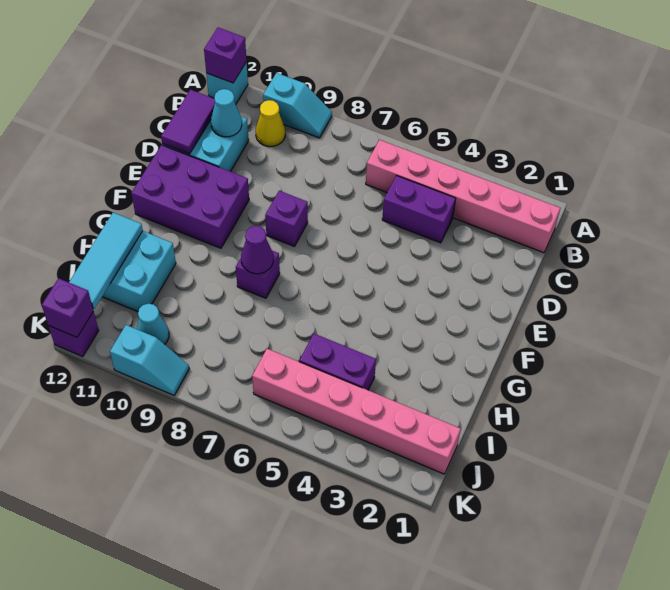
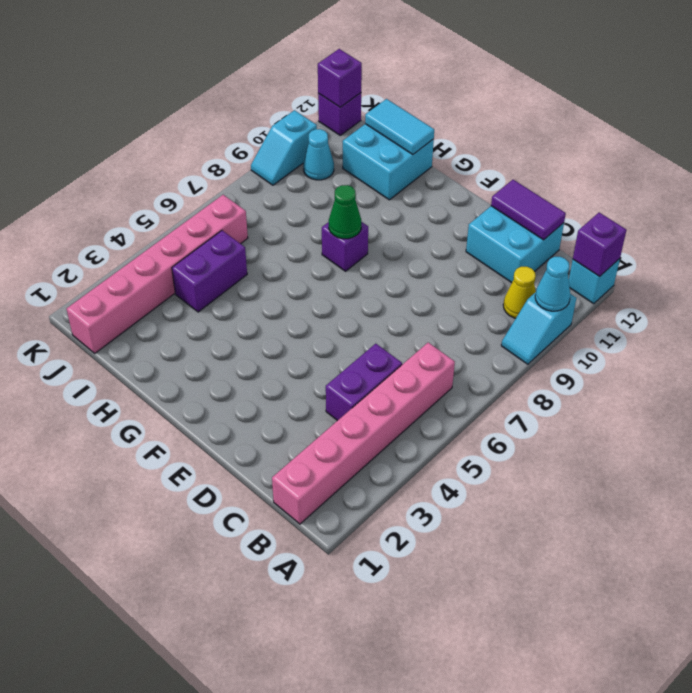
cyan 1x1 cone [211,89,242,137] -> cyan 1x1 cone moved to [535,257,570,311]
purple 1x1 brick [265,191,308,247] -> none
purple 2x3 brick [131,145,249,248] -> none
purple 1x1 cone [241,226,273,274] -> green 1x1 cone [329,185,361,239]
cyan 1x3 tile [69,212,143,309] -> cyan 1x2 tile [365,99,434,155]

